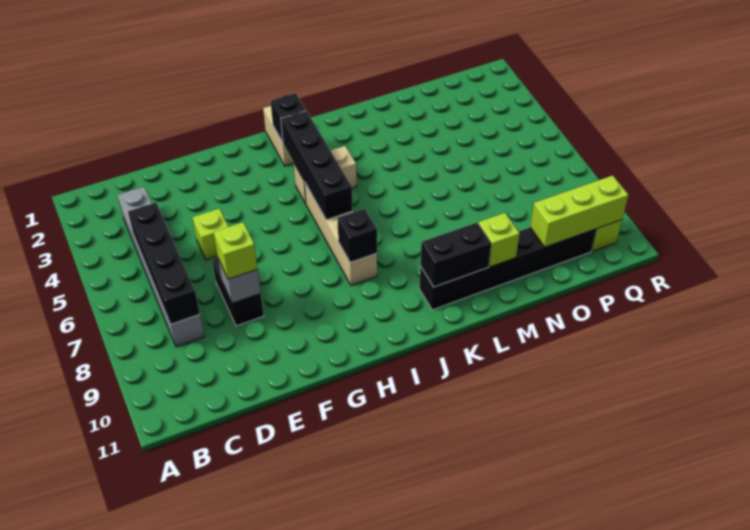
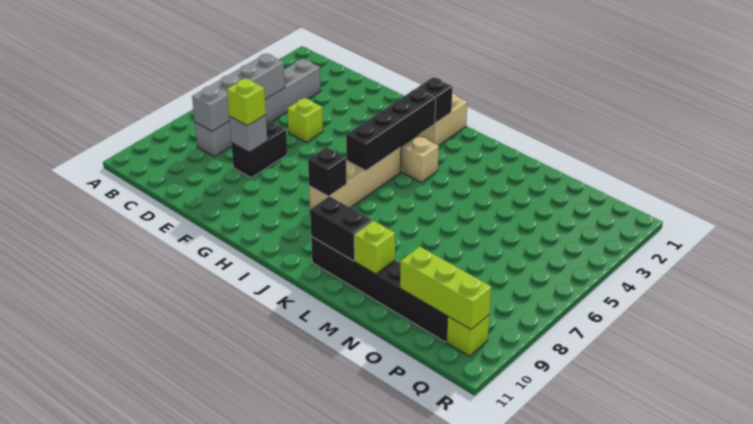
black 1x4 brick [128,203,200,324] -> grey 1x4 brick [192,53,285,131]

